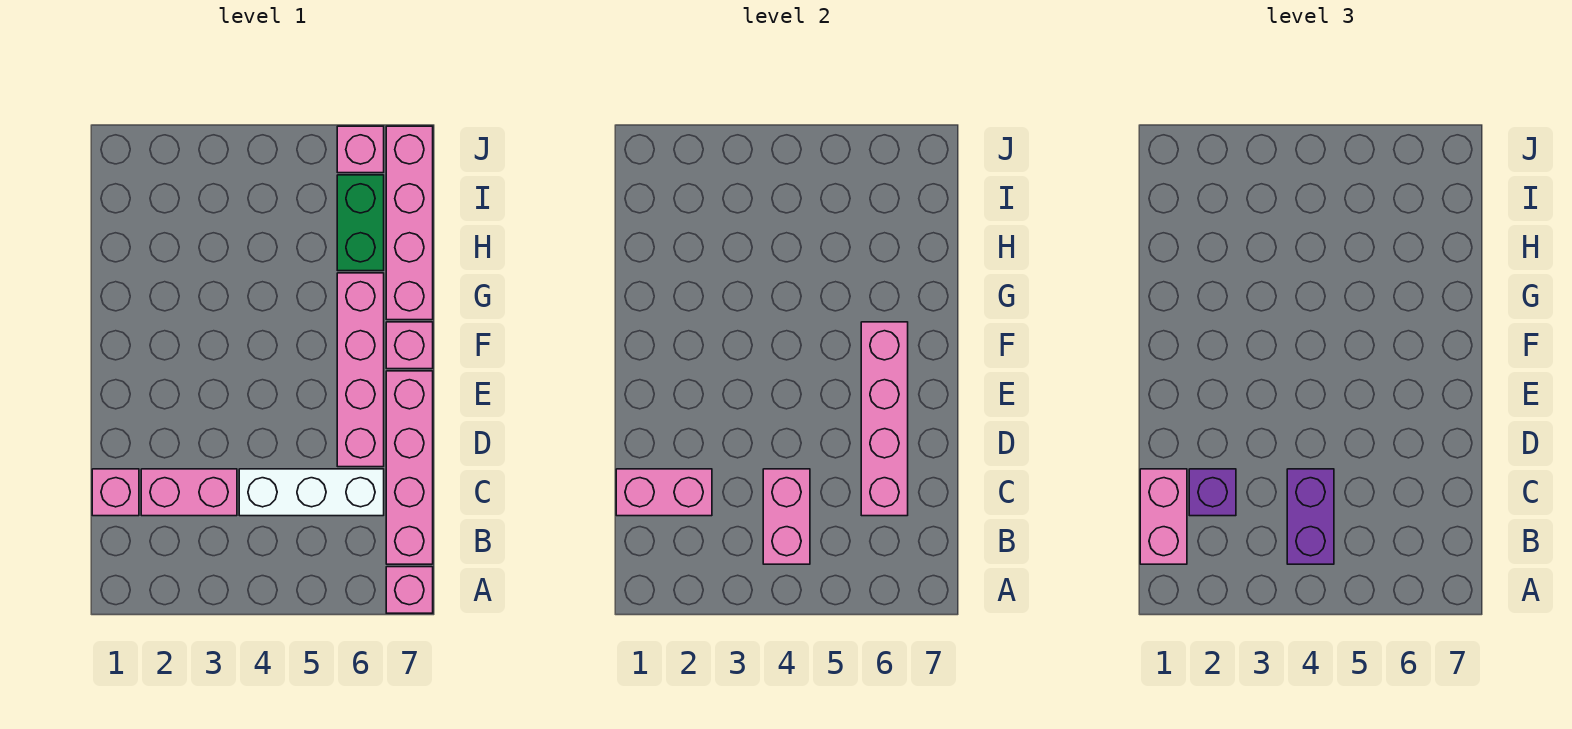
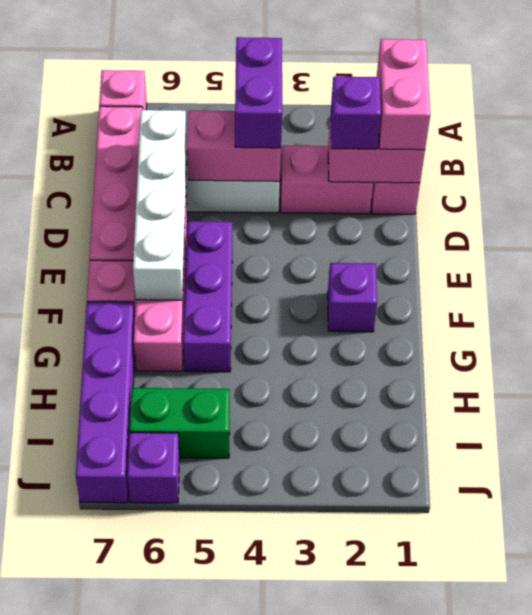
pink 1x2 brick [763,469,810,564] -> pink 1x2 brick turned to [187,111,281,181]
pink 1x4 brick [861,322,908,516] -> white 1x4 brick [133,110,187,300]
none -> purple 1x3 brick [183,221,232,372]
none -> purple 1x1 brick [328,263,377,332]
pink 1x4 brick [386,126,433,320] -> purple 1x4 brick [76,302,135,503]
green 1x2 brick [337,175,384,271] -> green 1x2 brick turned to [130,388,230,458]
pink 1x1 brick [337,126,384,173] -> purple 1x1 brick [127,433,180,503]

